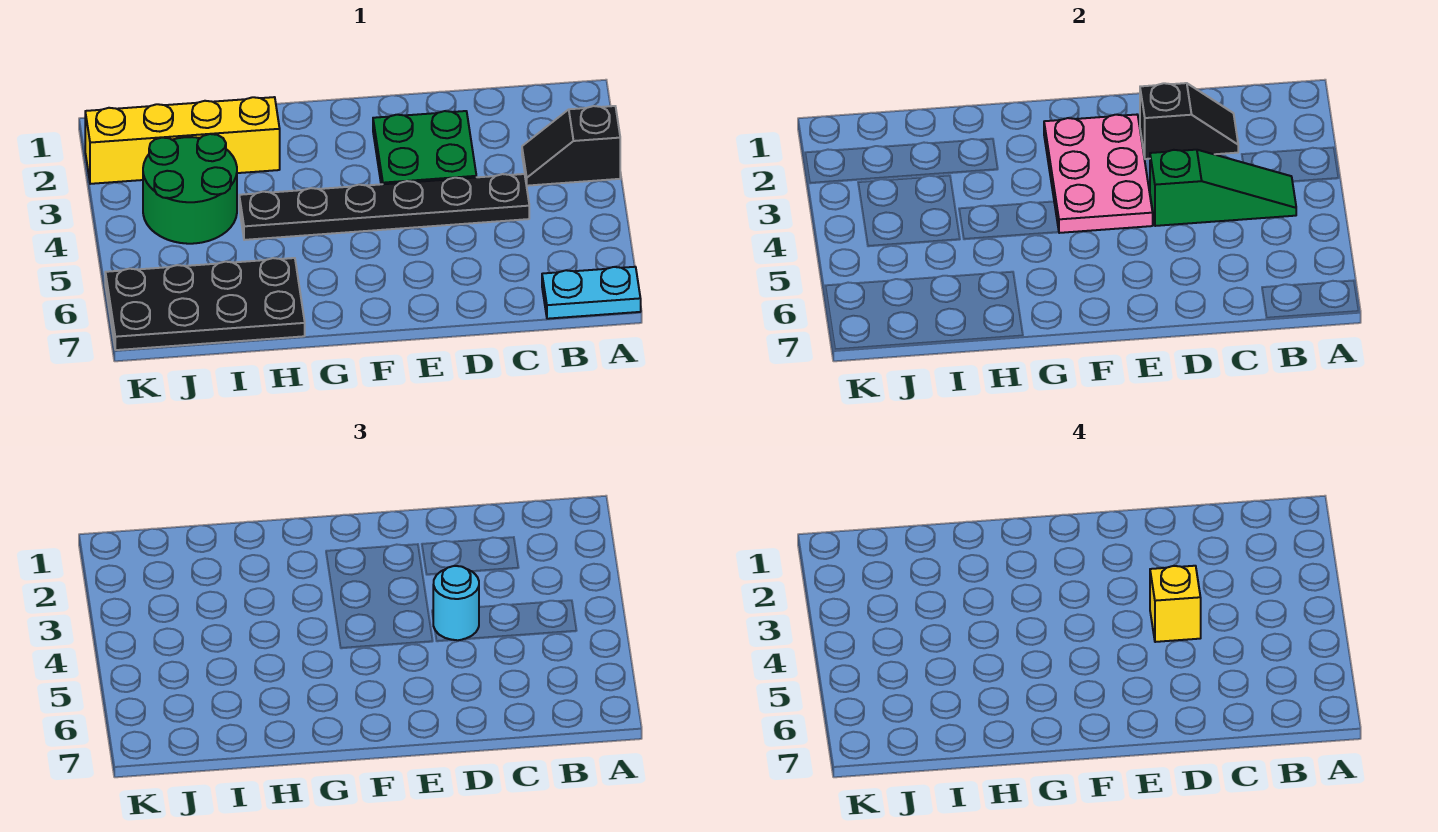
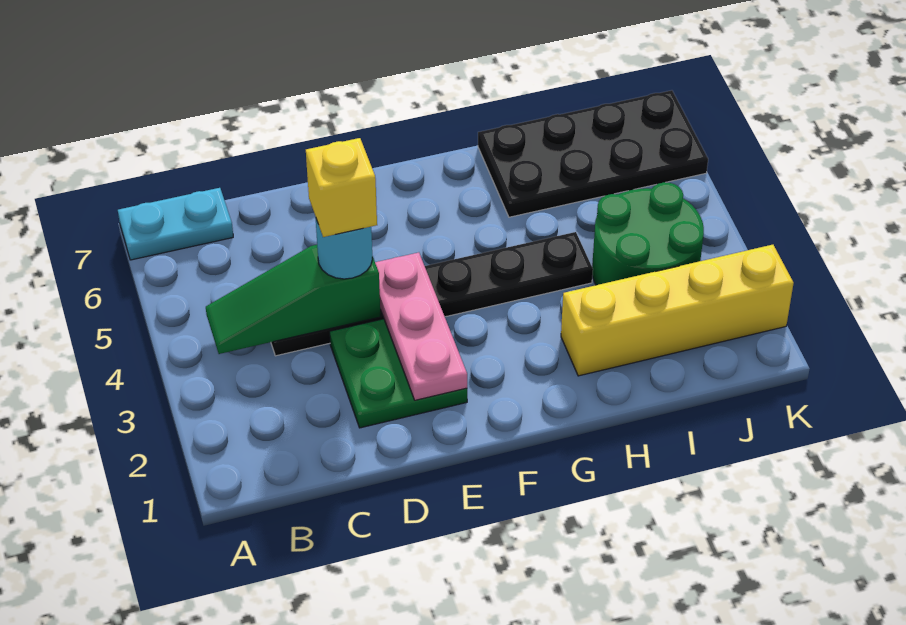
black 1x2 slope [522,106,620,186] -> none
black 1x2 slope [1140,83,1238,159] -> none
pink 2x3 plate [1044,115,1153,233] -> pink 1x3 plate [375,253,467,400]

